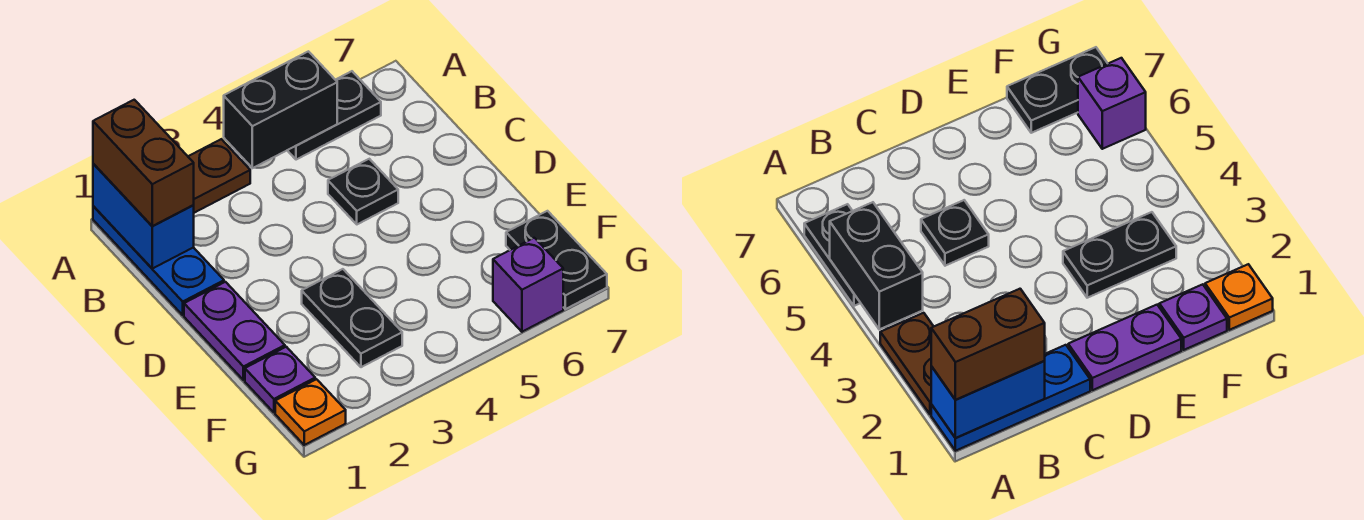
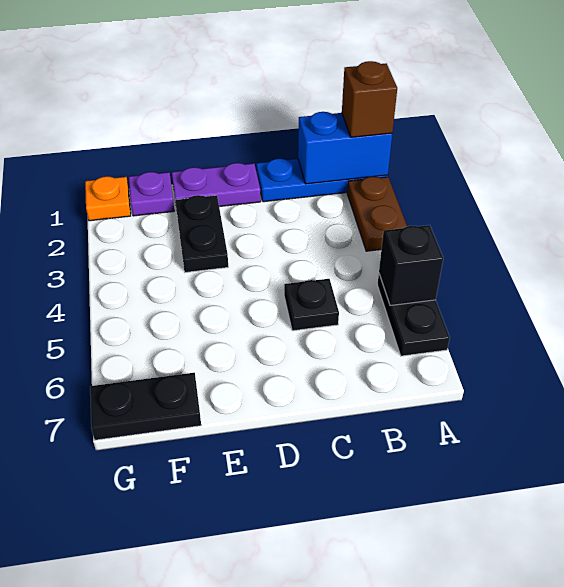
brown 1x2 brick [93,100,194,226] -> brown 1x1 brick [342,61,397,137]
black 1x2 brick [224,51,337,168] -> black 1x1 brick [379,225,443,305]
black 1x2 plate [302,269,402,367] -> black 1x2 plate turned to [175,195,228,272]
purple 1x1 brick [493,238,563,332] -> none

